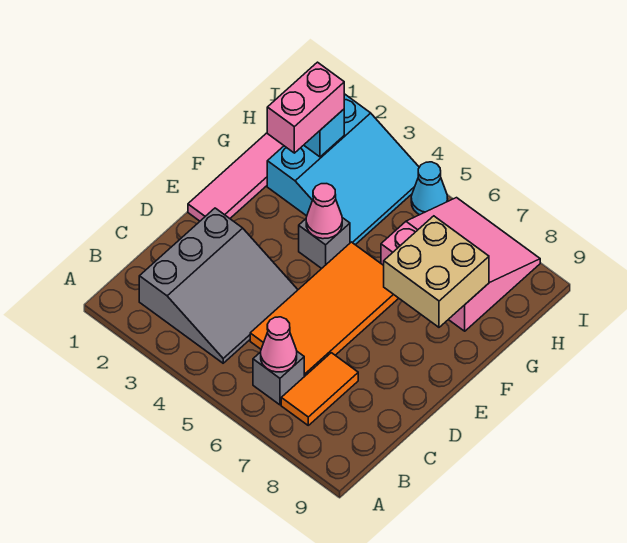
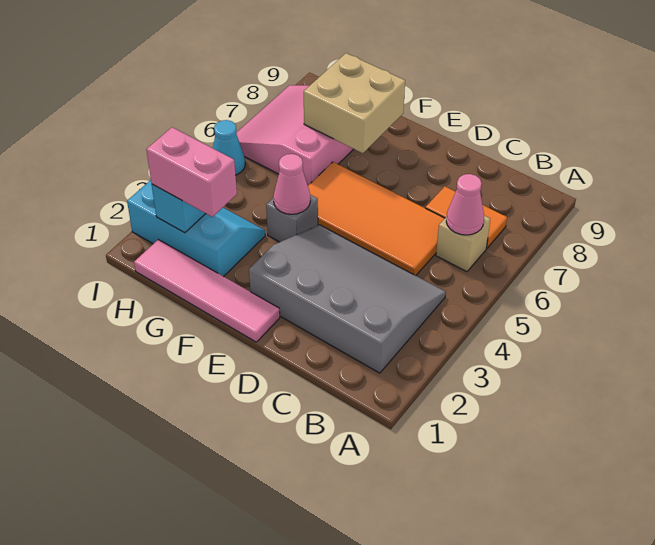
grey 3x3 slope [139,208,298,363] -> grey 3x4 slope [249,225,446,373]
grey 1x1 brick [253,352,304,405] -> tan 1x1 brick [436,216,490,272]
cyan 3x3 slope [267,94,419,245] -> cyan 2x3 slope [127,180,265,277]

